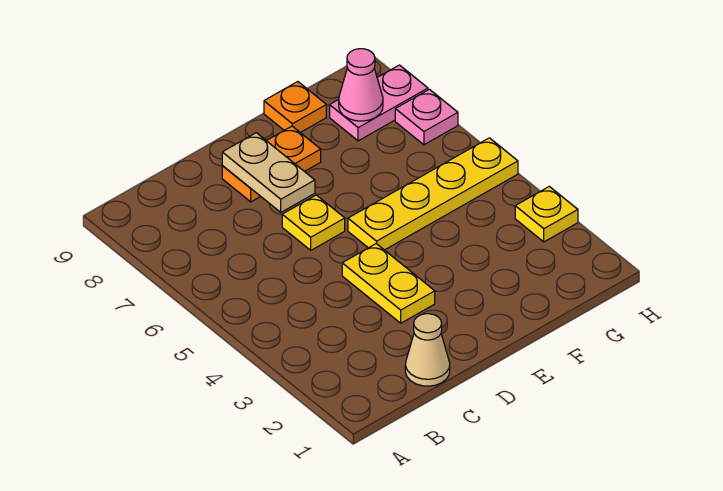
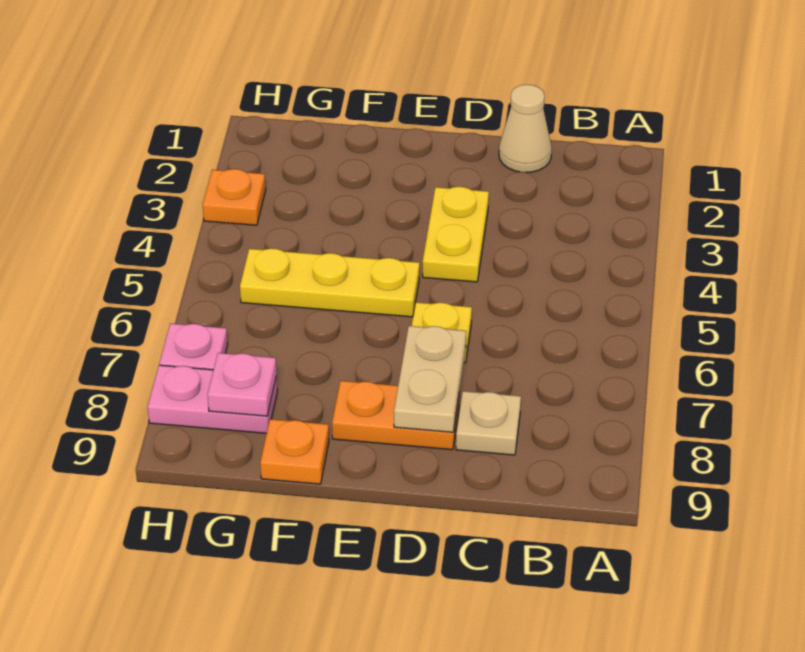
none -> tan 1x1 plate [456,391,521,455]
yellow 1x4 plate [348,138,518,250] -> yellow 1x3 plate [240,248,420,317]
pink 1x1 cone [339,49,383,121] -> pink 1x1 plate [207,353,277,416]
yellow 1x1 plate [515,186,578,242] -> orange 1x1 plate [203,169,266,225]

